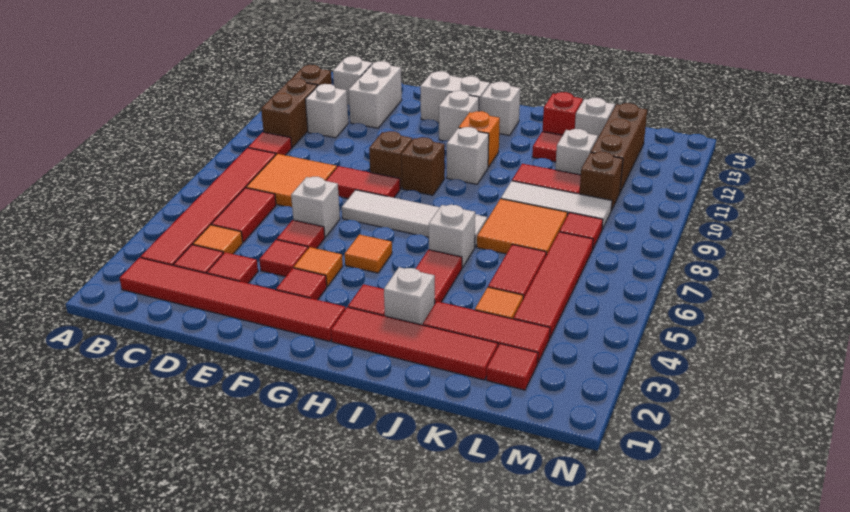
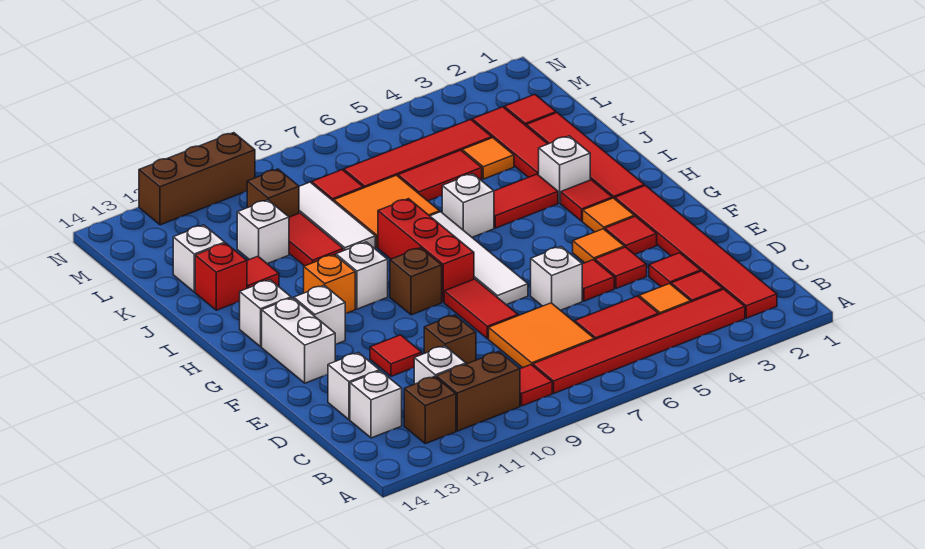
white 1x2 brick [349,61,402,128] -> white 1x1 brick [328,353,380,420]
none -> red 1x1 tile [370,335,422,376]
brown 1x1 brick [369,131,412,189] -> brown 1x1 brick moved to [424,315,476,364]
orange 1x1 tile [345,235,392,273] -> orange 1x1 tile moved to [583,198,634,232]
none -> red 1x3 brick [378,199,474,302]
brown 1x3 brick [591,103,647,192] -> brown 1x3 brick moved to [139,133,255,225]

